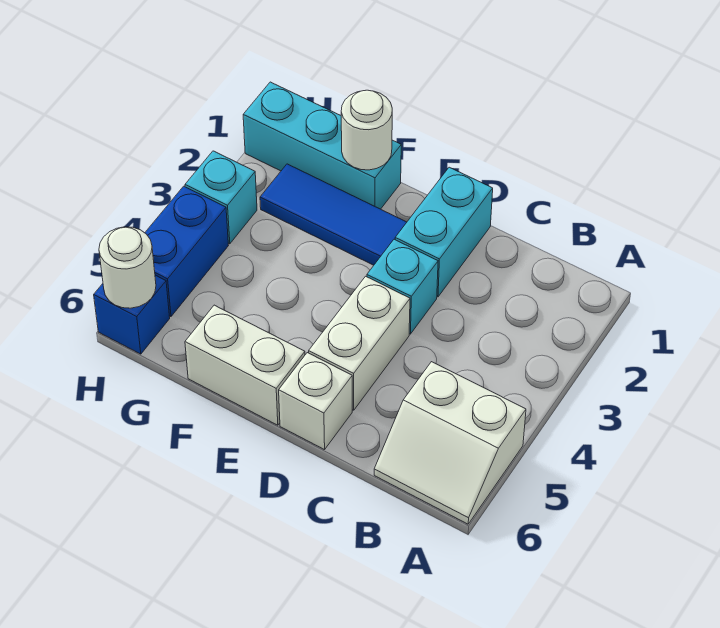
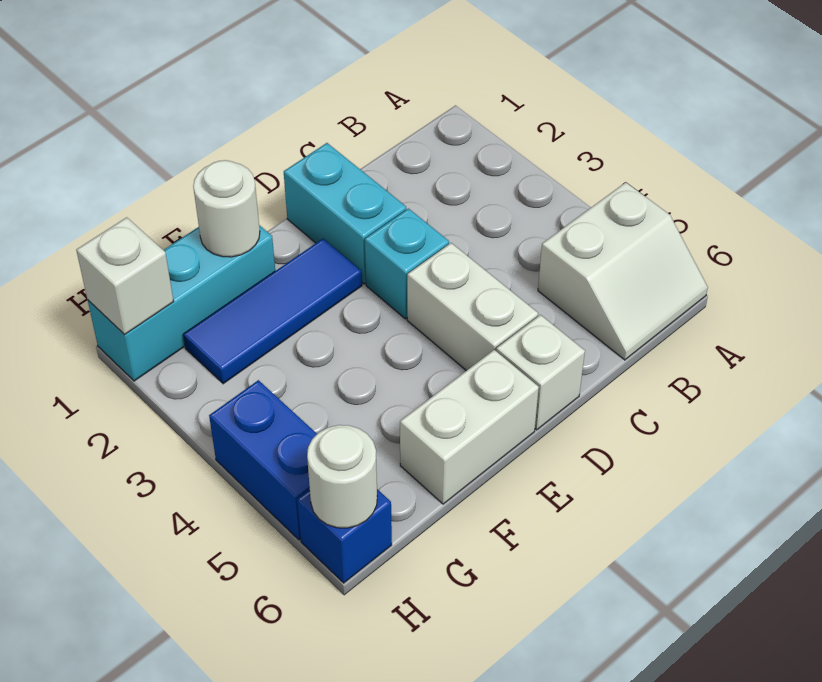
none -> white 1x1 brick [76,217,174,335]
cyan 1x1 brick [185,151,257,244] -> none

